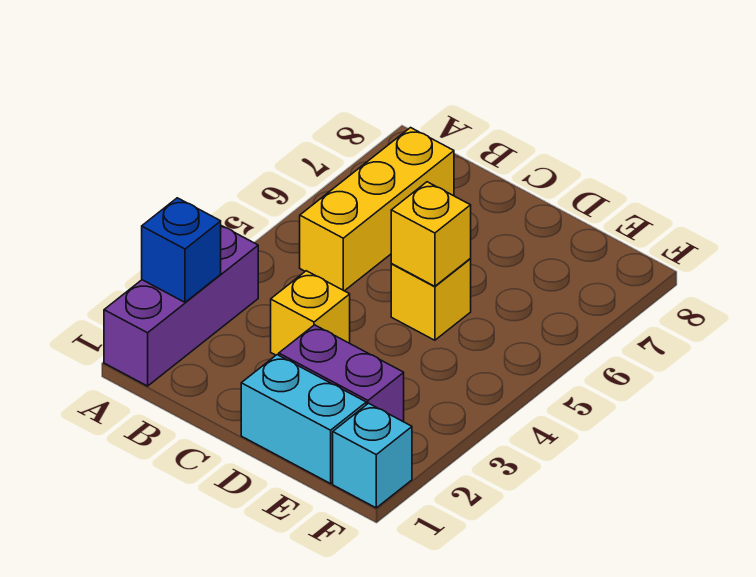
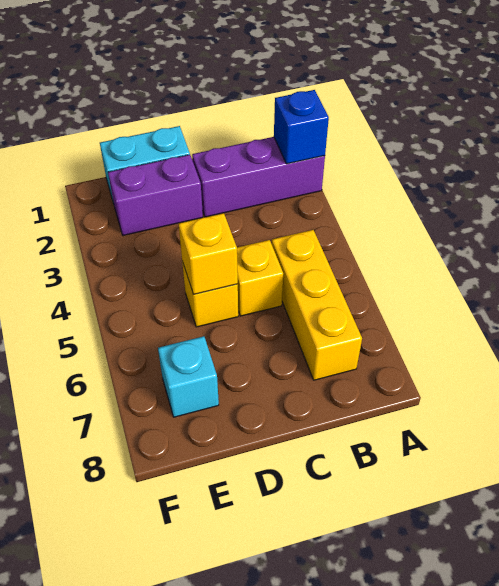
purple 1x3 brick [104,226,258,386] -> purple 1x3 brick turned to [192,137,325,217]
yellow 1x1 brick [271,271,350,355] -> yellow 1x1 brick moved to [237,240,283,316]
cyan 1x1 brick [333,403,412,508] -> cyan 1x1 brick moved to [158,336,219,417]

